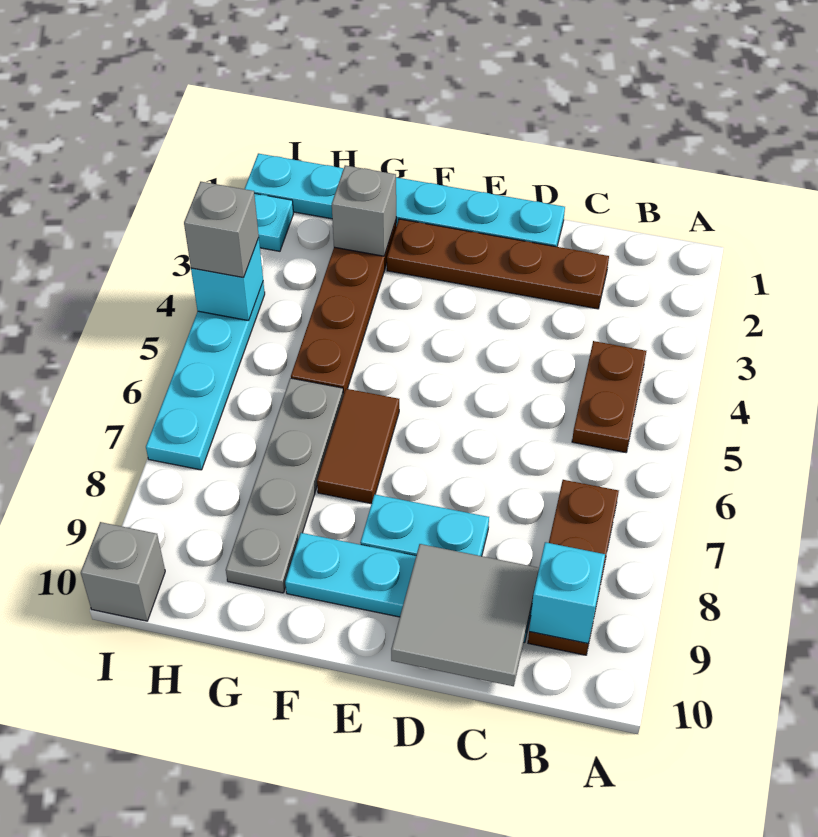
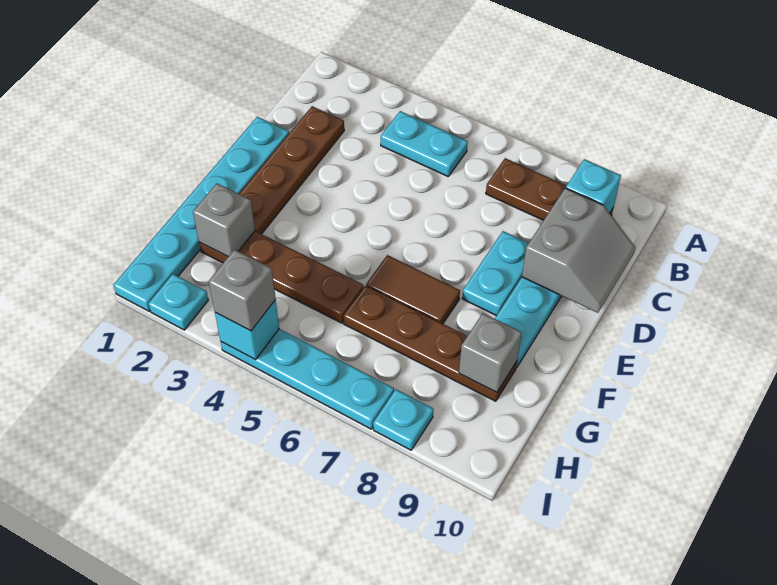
brown 1x2 plate [572,341,646,452] -> cyan 1x2 plate [381,111,468,176]
grey 2x2 tile [391,544,539,686] -> grey 2x2 slope [522,188,636,313]
grey 1x4 plate [226,378,343,593] -> brown 1x4 plate [343,286,517,401]
none -> cyan 1x1 plate [373,389,434,450]
grey 1x1 brick [81,522,165,621] -> grey 1x1 brick moved to [459,313,522,392]

